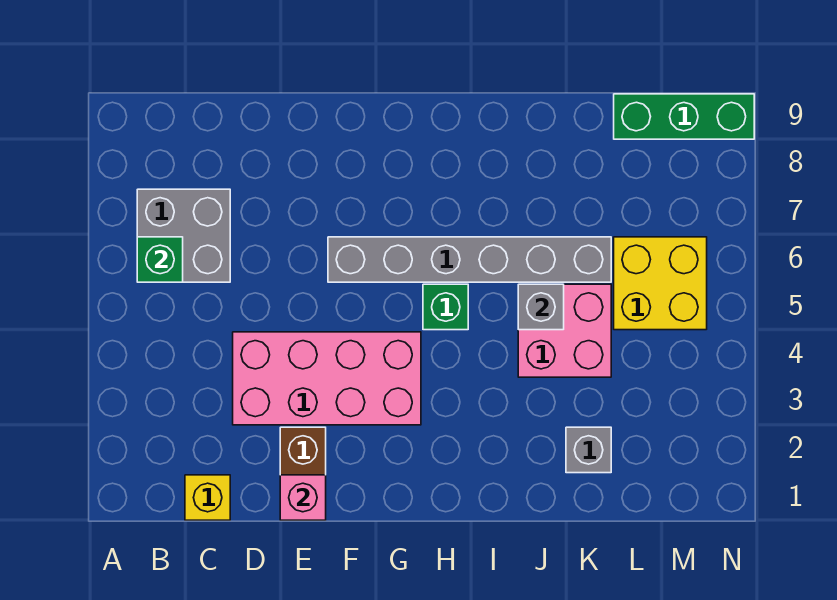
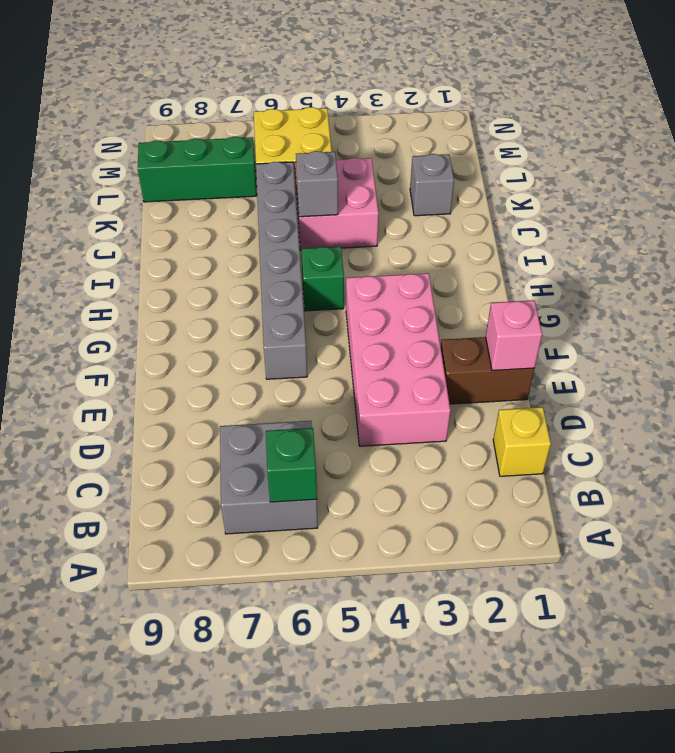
green 1x3 brick [614,94,754,139] -> green 1x3 brick turned to [138,137,257,202]

